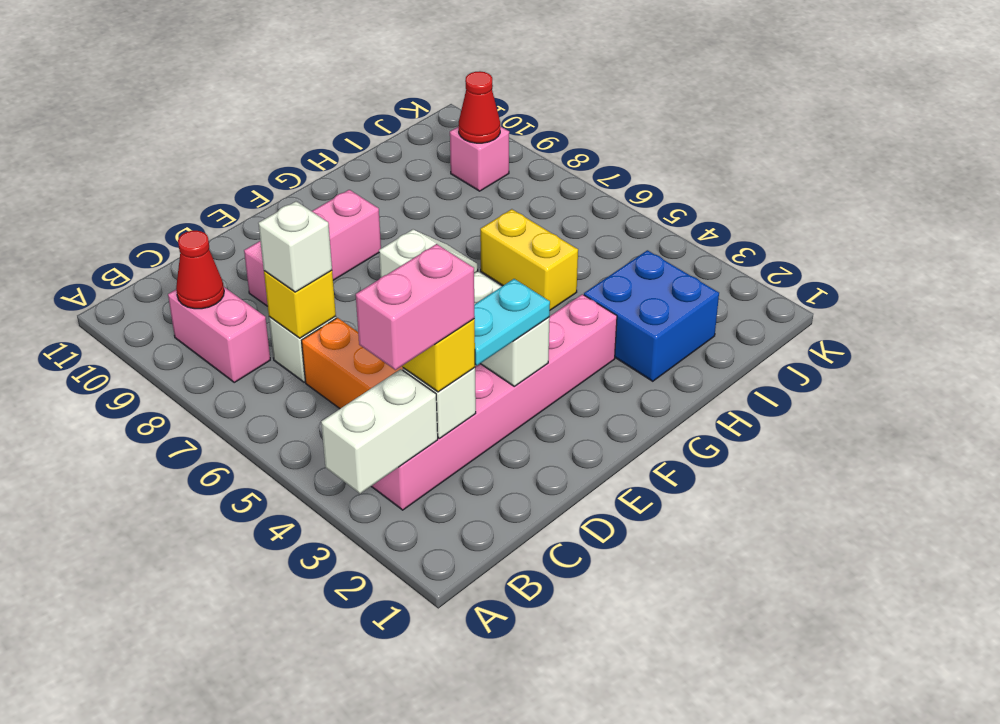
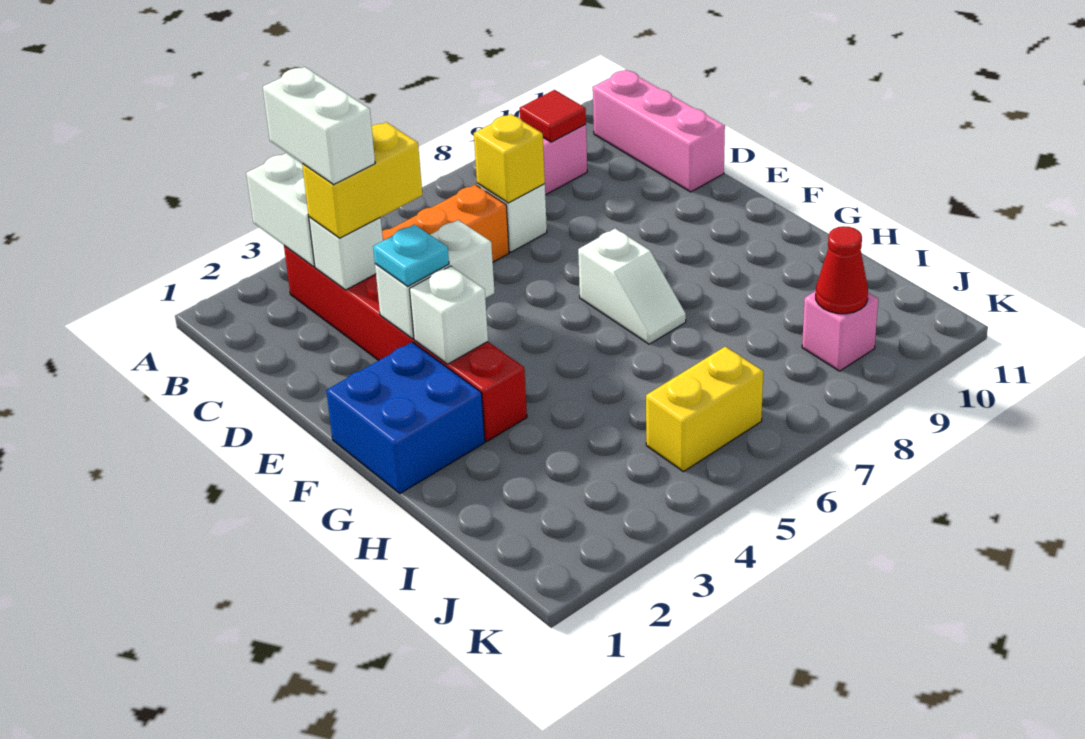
pink 1x6 brick [371,294,617,510] -> red 1x6 brick [284,246,527,441]
pink 1x2 brick [356,244,475,370] -> white 1x2 brick [263,67,375,184]
red 1x1 cone [176,231,224,309] -> red 1x1 tile [520,90,586,142]
white 1x1 brick [258,201,332,292] -> white 1x1 brick moved to [410,266,488,364]
cyan 1x2 plate [474,279,550,366] -> cyan 1x1 plate [373,224,449,286]
pink 1x3 brick [244,190,381,306] -> pink 1x3 brick moved to [593,70,725,192]
blue 2x2 brick [584,250,719,381] -> blue 2x2 brick moved to [326,342,485,493]
yellow 1x2 brick [480,209,578,310] -> yellow 1x2 brick moved to [646,347,763,472]

